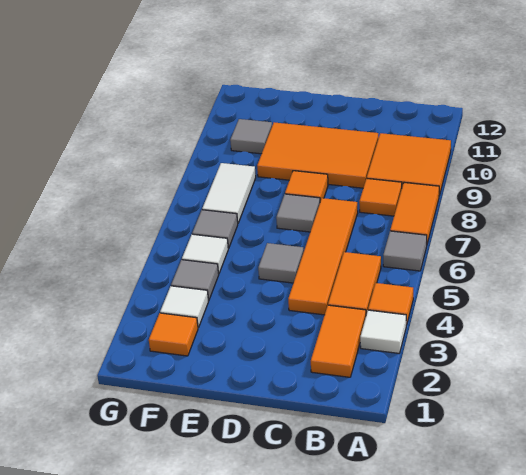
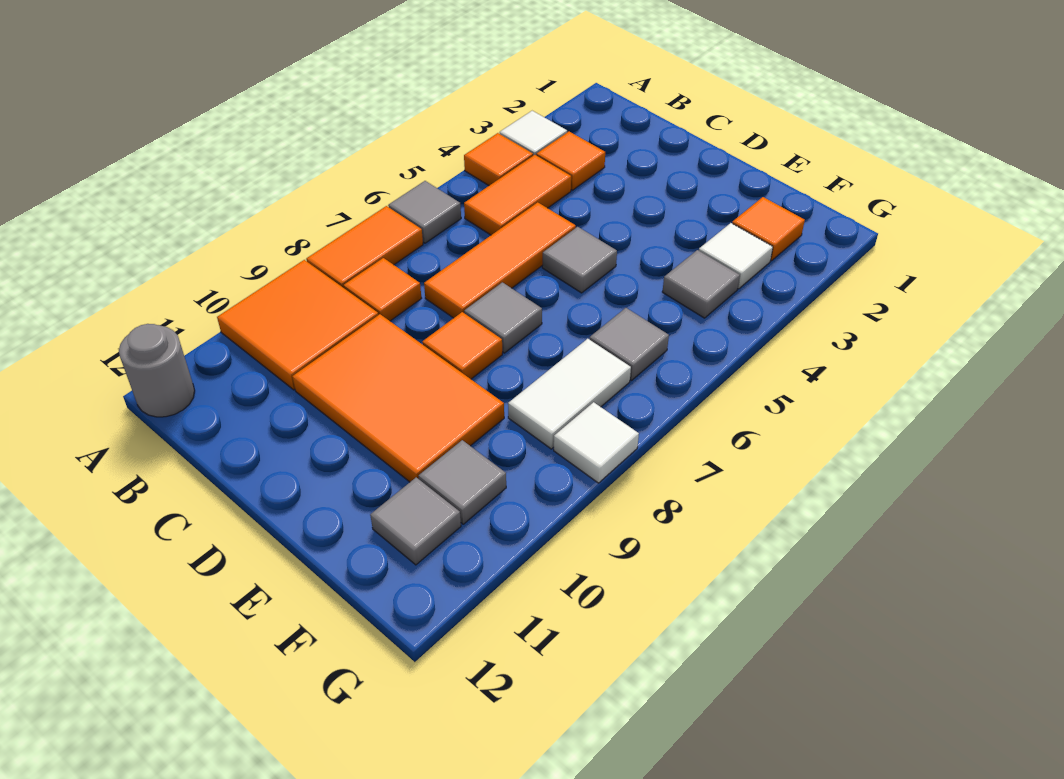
none -> grey 1x1 round brick [119,324,195,417]
orange 1x2 tile [311,305,366,377] -> orange 1x1 tile [536,132,605,190]
orange 1x4 tile [288,198,358,315] -> orange 1x3 tile [424,202,576,318]
white 1x1 tile [182,234,229,274] -> white 1x1 tile moved to [554,402,639,483]
none -> grey 1x1 tile [370,477,461,565]

